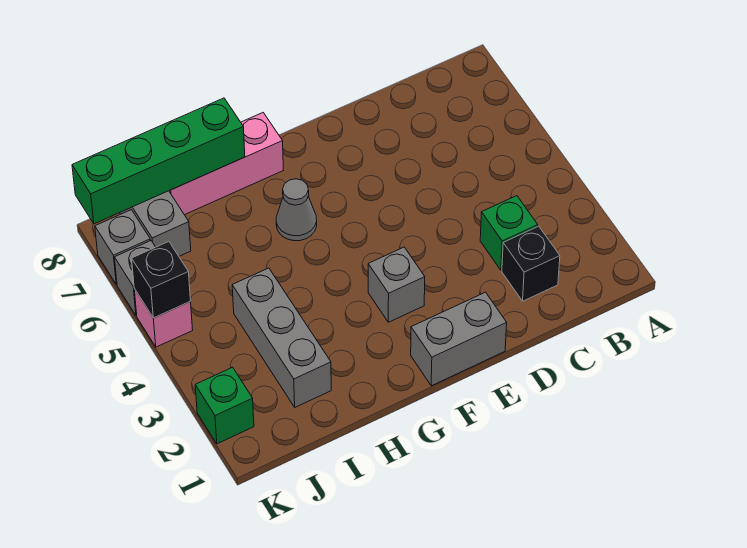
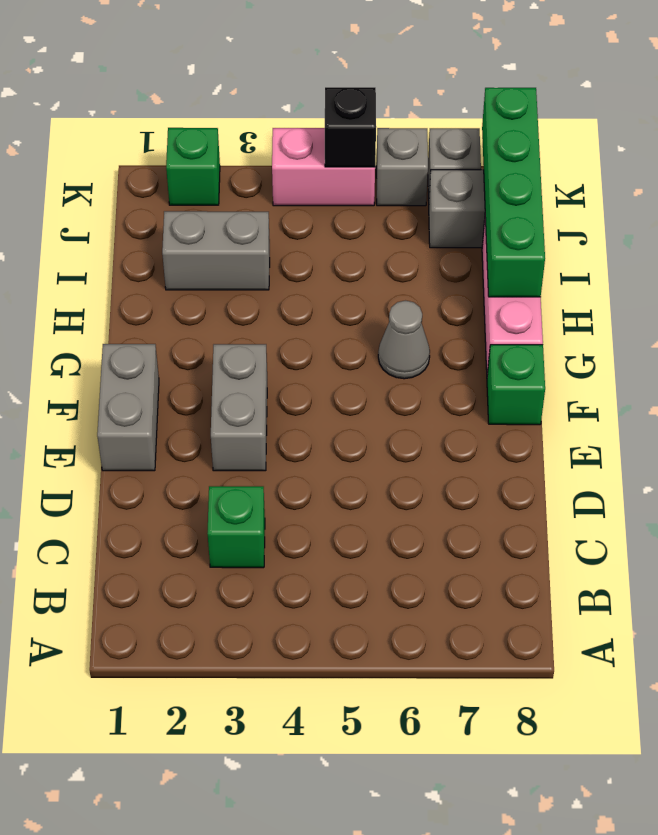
black 1x1 brick [502,226,560,301] -> none
grey 1x1 brick [368,247,425,322] -> grey 1x2 brick [211,344,267,471]
none -> green 1x1 brick [487,345,545,425]
grey 1x3 brick [232,268,331,407] -> grey 1x2 brick [162,211,270,290]
pink 1x1 brick [134,289,193,347] -> pink 1x2 brick [272,128,375,206]

